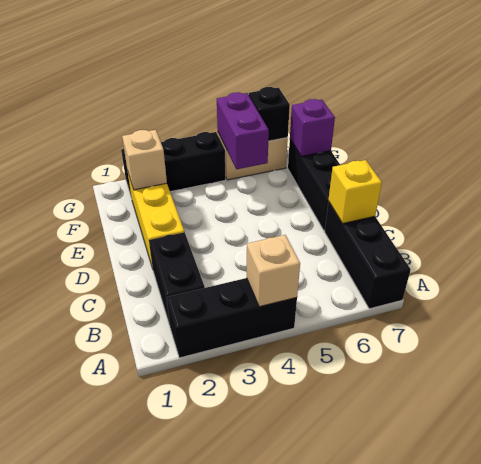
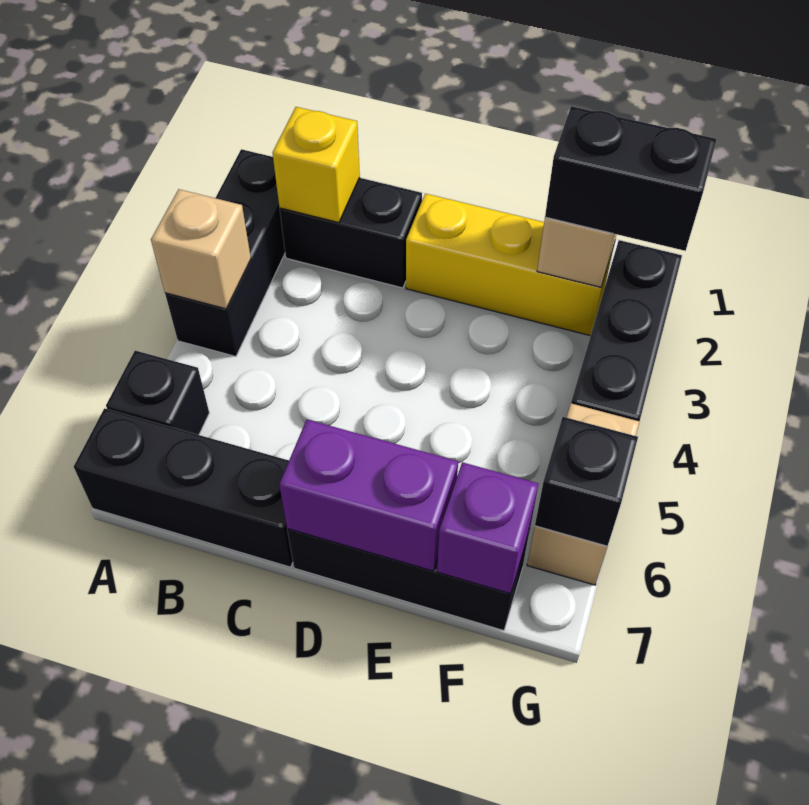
none -> black 1x1 brick [106,351,209,435]
yellow 1x1 brick [328,160,382,223] -> yellow 1x1 brick moved to [272,107,360,223]
none -> black 1x2 brick [545,106,717,251]
purple 1x2 brick [217,92,269,169] -> purple 1x2 brick moved to [279,420,458,571]

